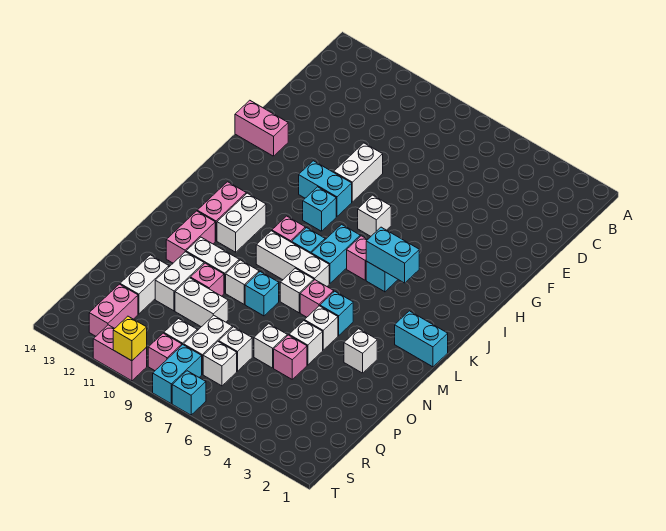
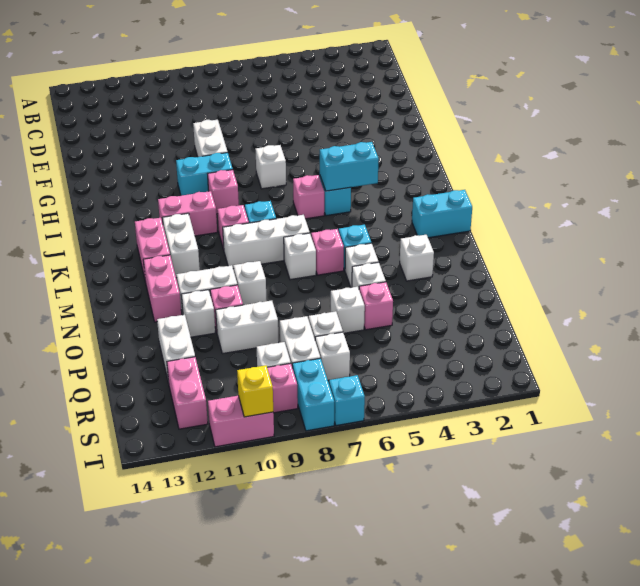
pink 1x2 brick [235,100,288,156] -> pink 1x2 brick moved to [158,191,217,236]
cyan 1x1 brick [303,187,336,231] -> pink 1x1 brick [208,170,239,214]
cyan 1x2 brick [311,224,360,283] -> none
cyan 1x1 brick [245,272,279,316] -> none
white 1x2 brick [155,252,204,311] -> white 1x1 brick [181,290,215,337]

